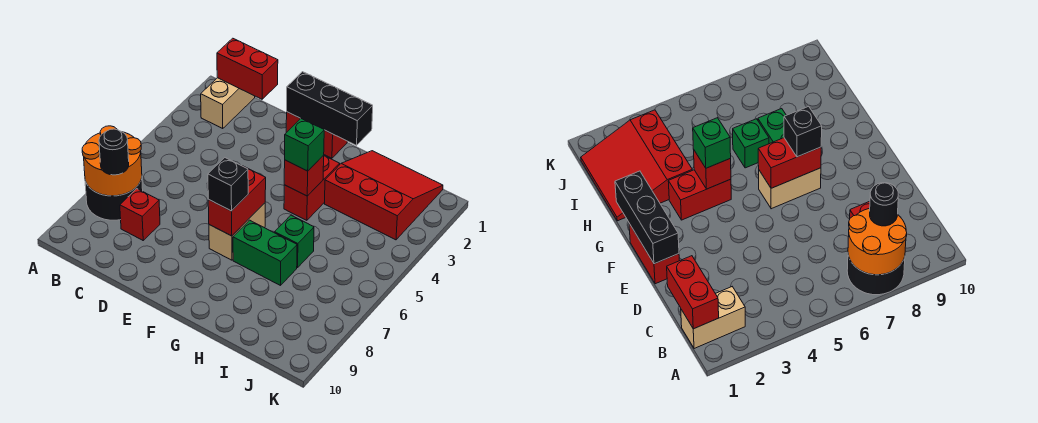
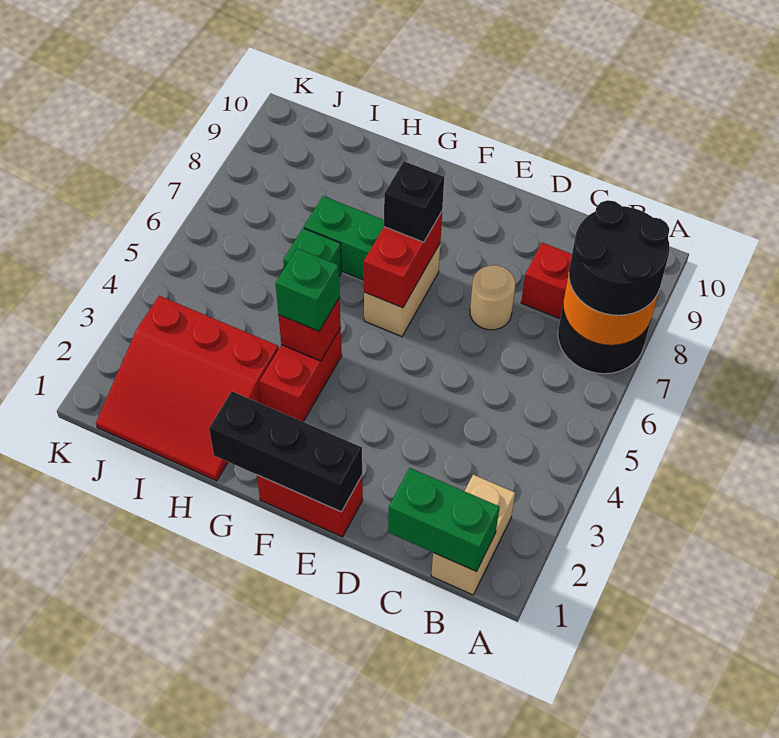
red 1x2 brick [217,38,278,99] -> green 1x2 brick [388,468,500,572]
black 1x1 round brick [99,129,129,175] -> black 2x2 round brick [569,200,670,315]
none -> tan 1x1 round brick [470,265,515,330]

